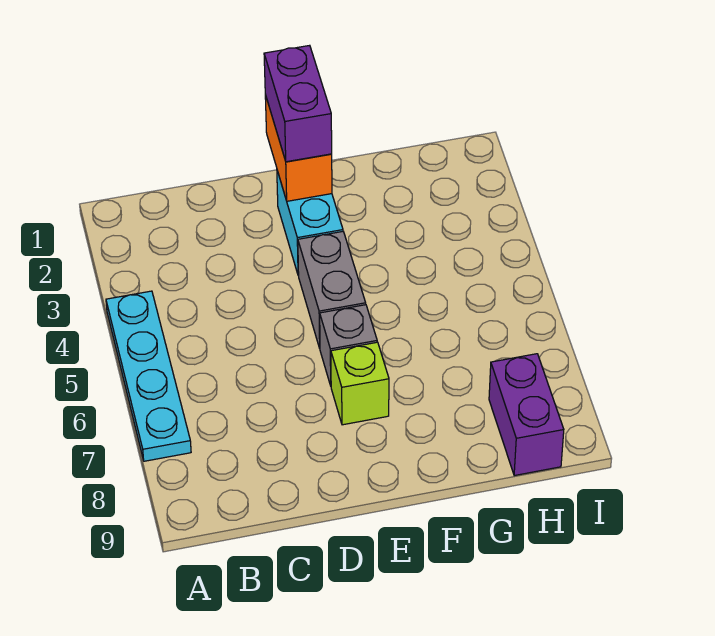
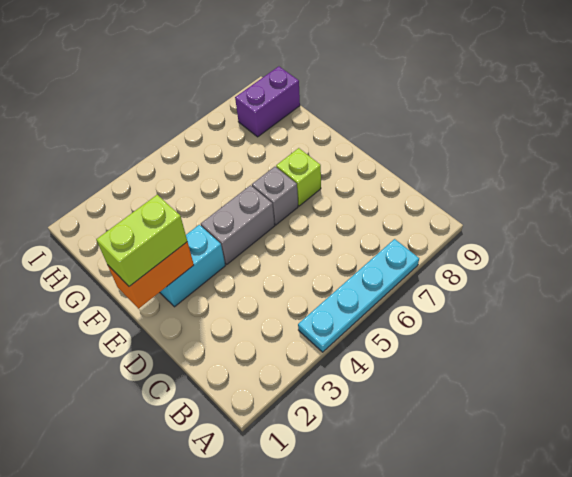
purple 1x2 brick [264,45,332,162] -> lime 1x2 brick [96,195,187,286]

